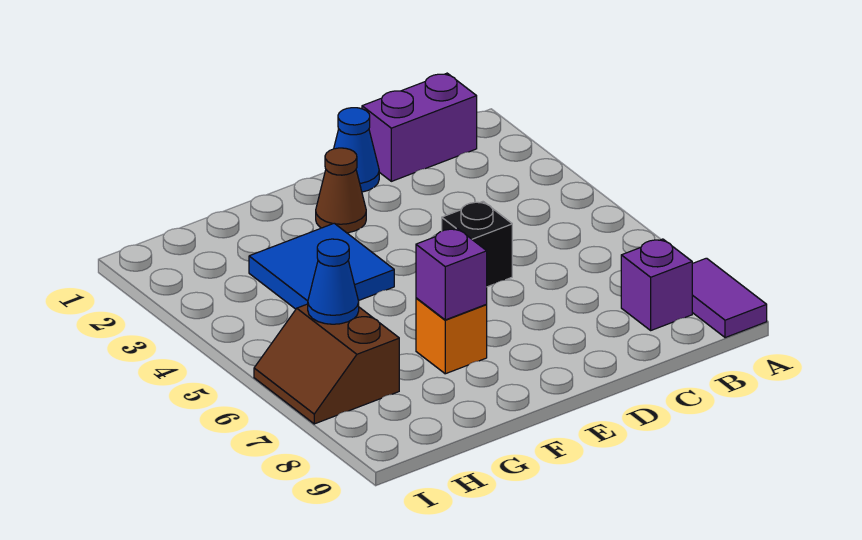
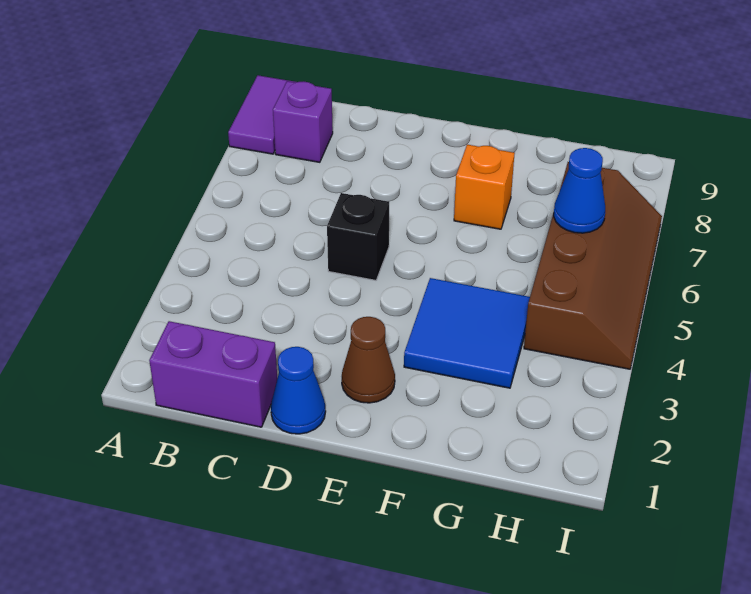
purple 1x1 brick [416,228,487,320] -> none
brown 2x2 slope [254,304,399,424] -> brown 2x4 slope [524,162,662,369]

